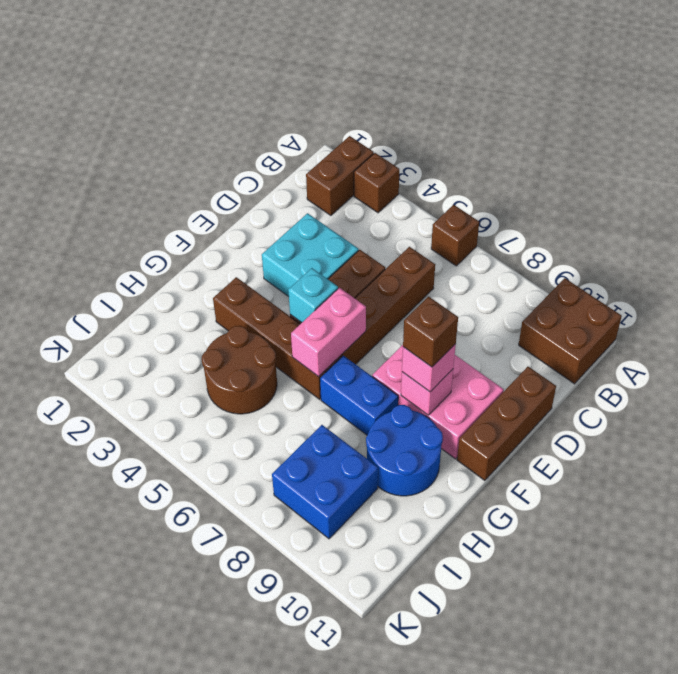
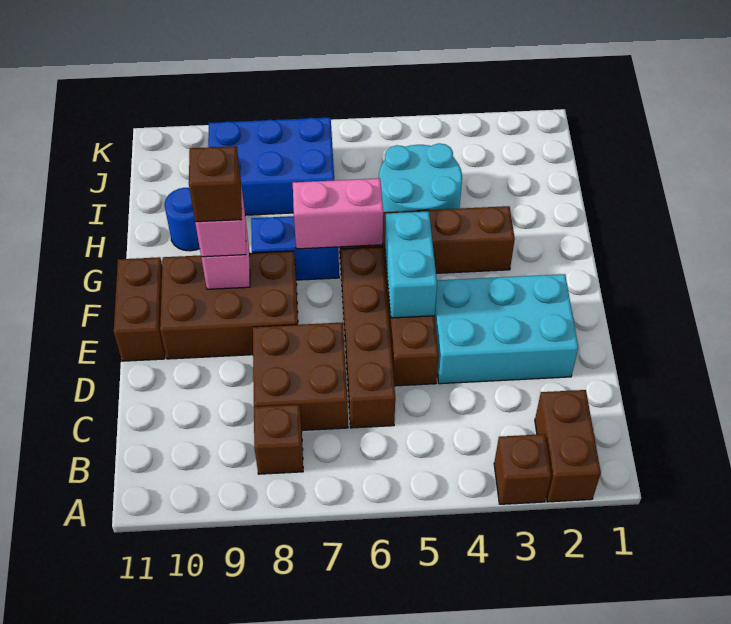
brown 1x1 brick [431,205,479,266] -> brown 1x1 brick moved to [254,405,303,474]
brown 2x2 brick [519,278,622,384] -> brown 2x2 brick moved to [253,322,348,430]
cyan 2x2 brick [262,213,359,297] -> cyan 2x3 brick [435,274,578,384]
brown 1x3 brick [457,367,556,481] -> brown 1x2 brick [114,257,165,361]
pink 2x3 brick [372,345,504,459] -> brown 2x3 brick [160,251,298,359]
cyan 1x1 brick [288,268,338,323] -> cyan 1x2 brick [385,211,437,318]
pink 1x2 brick [291,288,366,377] -> pink 1x2 brick turned to [293,178,383,249]
blue 2x2 round brick [366,405,443,496] -> blue 1x1 round brick [164,188,200,251]
brown 2x2 round brick [202,326,277,414] -> cyan 2x2 round brick [379,143,462,212]
blue 2x2 brick [272,425,378,539] -> blue 2x3 brick [208,117,334,215]

